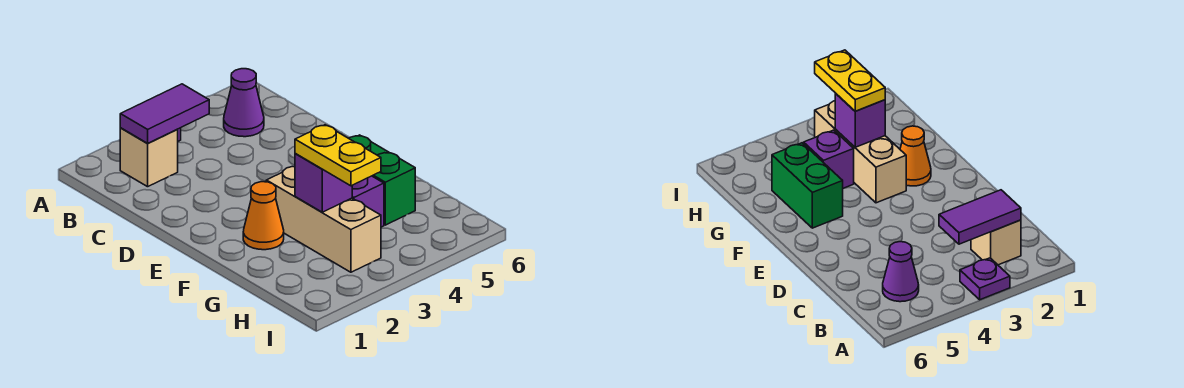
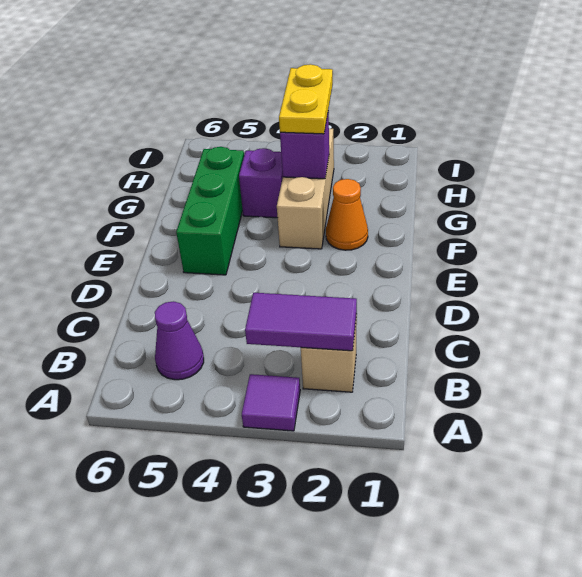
purple 1x1 plate [960,258,1010,300] -> purple 1x1 tile [242,374,300,431]
green 1x2 brick [349,135,415,225] -> green 1x3 brick [176,147,244,275]

